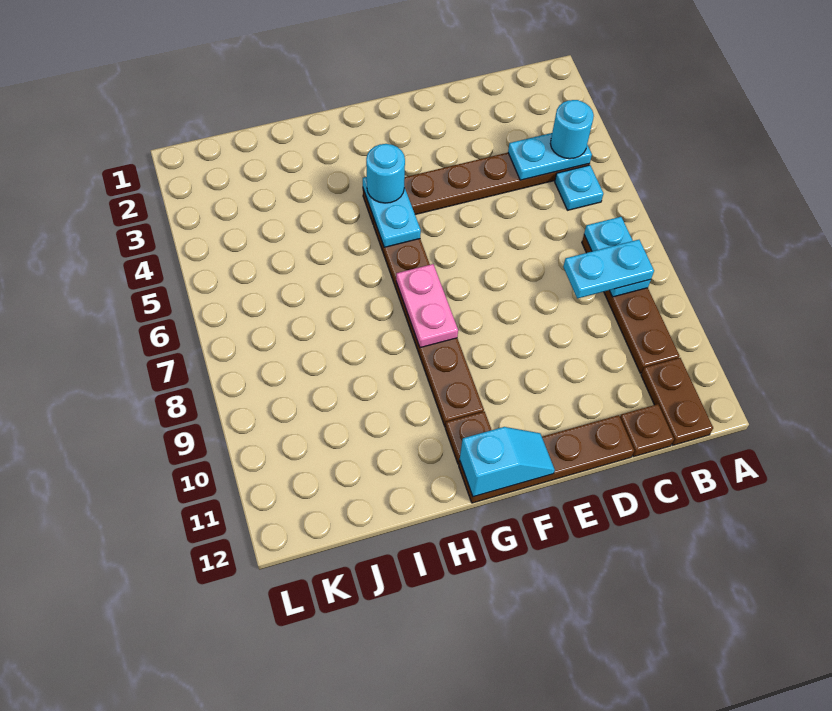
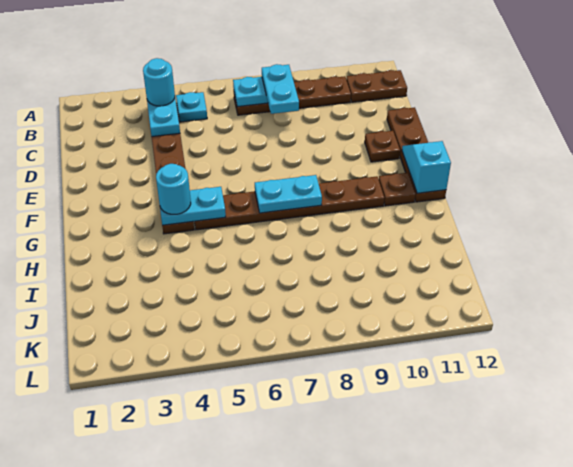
brown 1x1 plate [620,404,674,457] -> brown 1x1 plate moved to [365,131,400,162]
pink 1x2 plate [396,264,458,348] -> cyan 1x2 plate [255,175,322,213]

